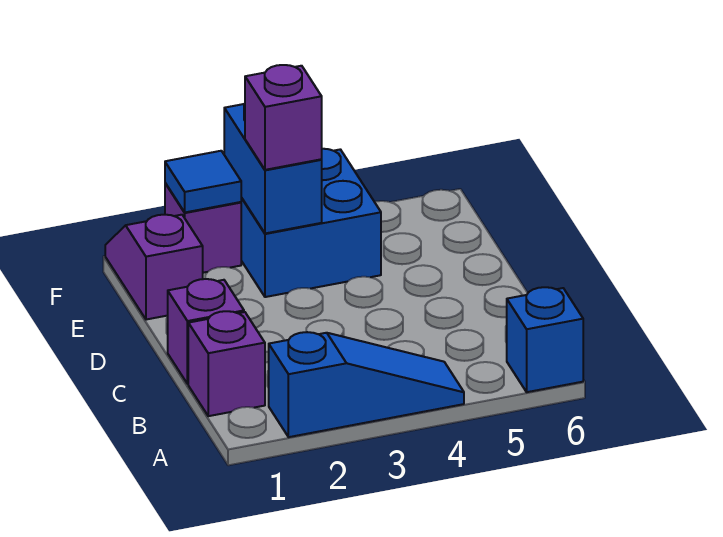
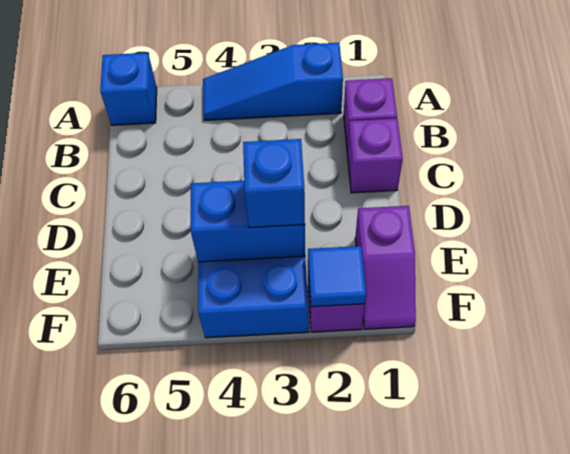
blue 1x2 brick [224,104,322,233] -> blue 1x2 brick turned to [191,181,305,262]
purple 1x1 brick [245,65,322,170] -> blue 1x1 brick [243,139,305,228]

